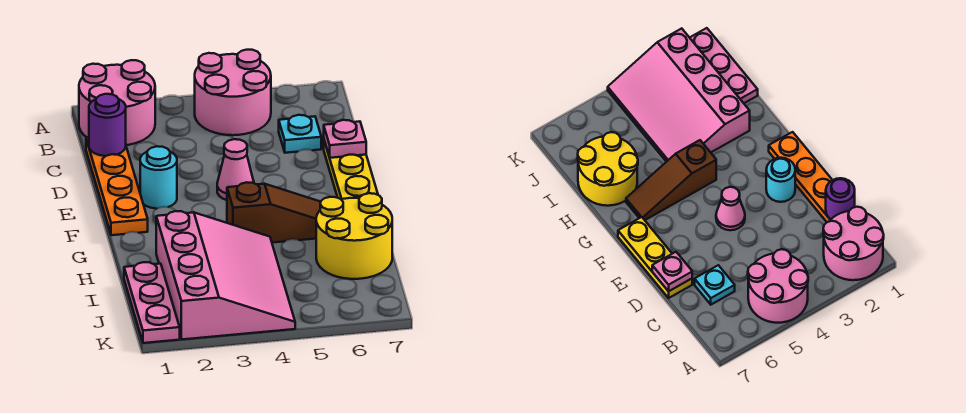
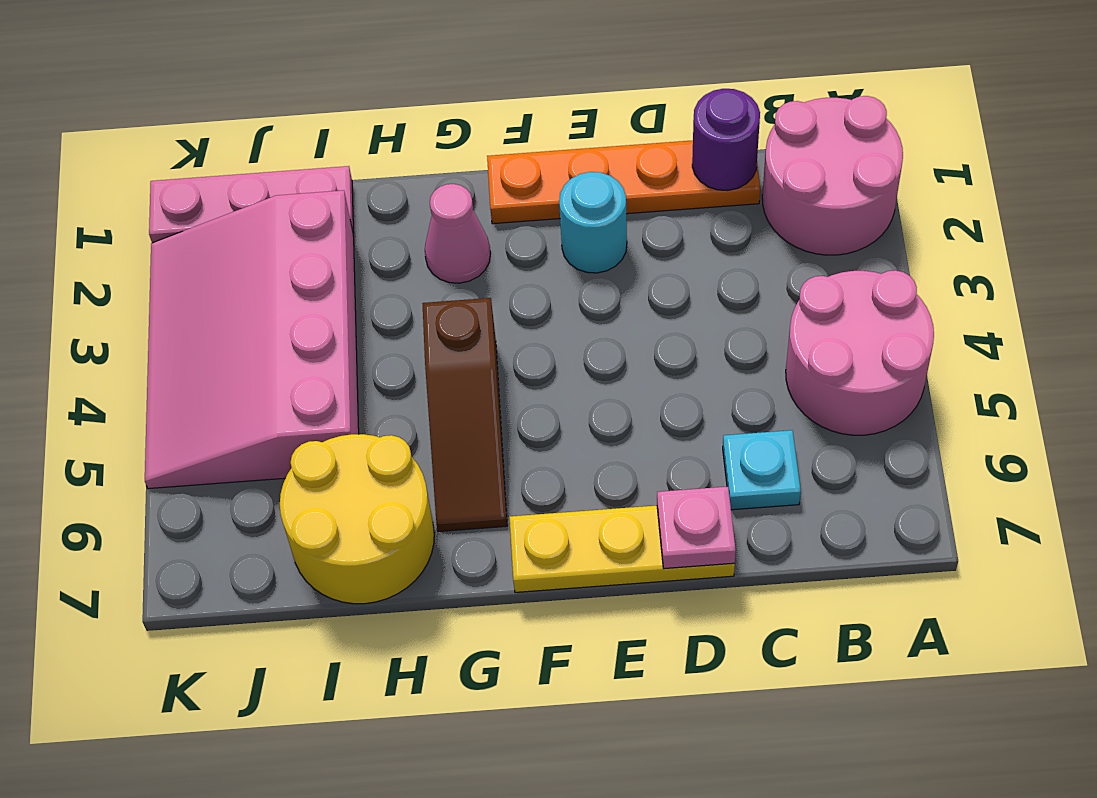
pink 1x1 cone [217,139,254,200] -> pink 1x1 cone moved to [425,184,491,283]
pink 3x4 slope [156,211,295,339] -> pink 3x4 slope turned to [145,190,359,489]

